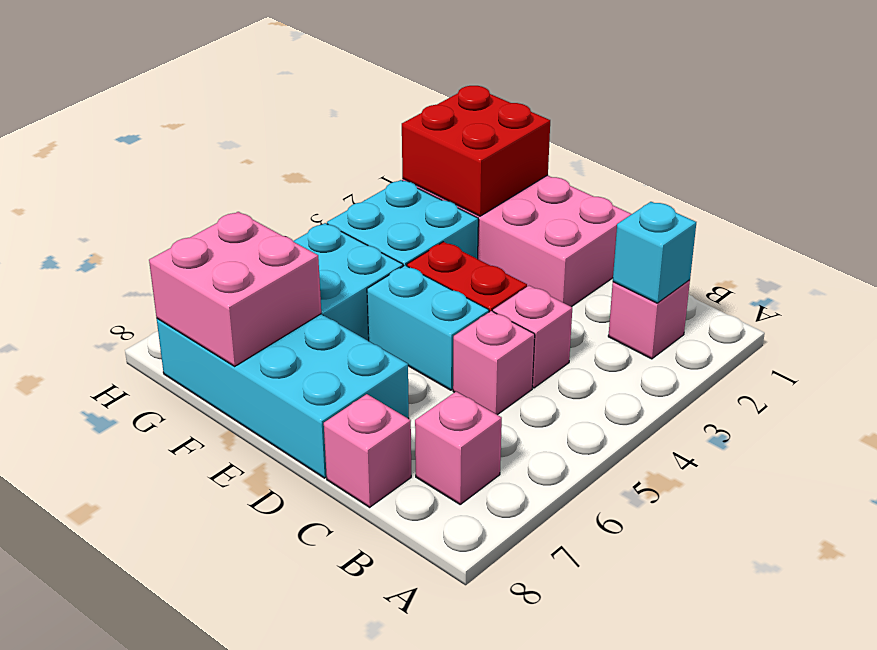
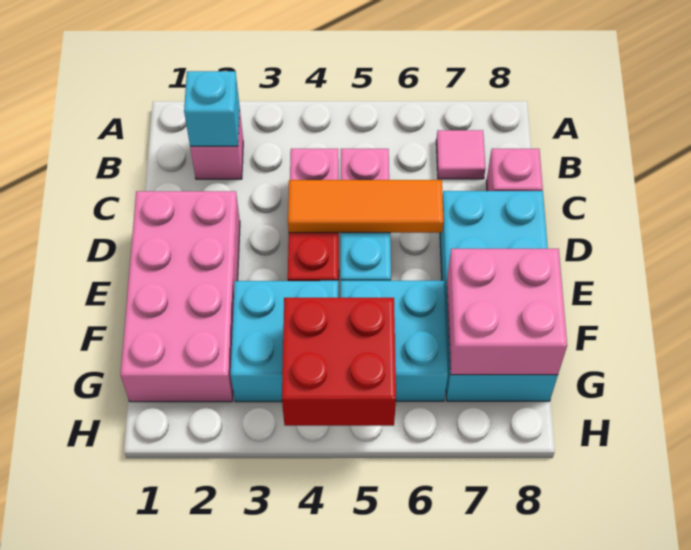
pink 1x1 brick [415,392,502,504] -> pink 1x1 tile [436,130,486,179]
none -> orange 1x3 tile [288,180,444,233]
red 2x2 brick [402,86,550,216] -> red 2x2 brick moved to [282,298,396,426]

